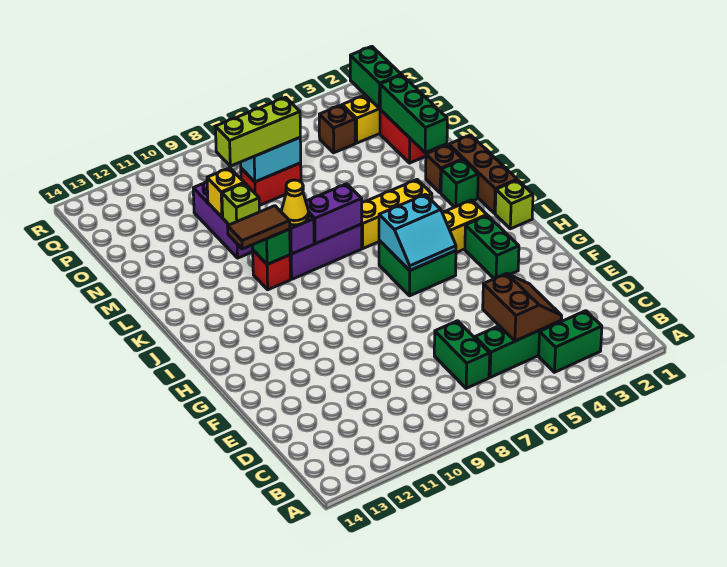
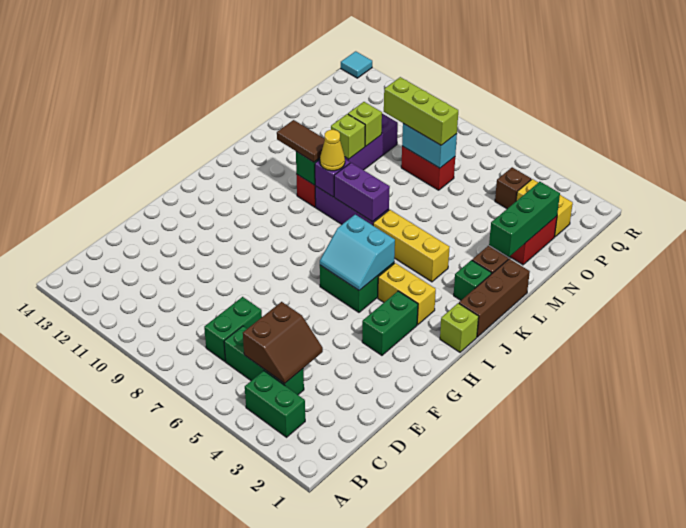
yellow 1x1 brick [207,168,244,217] -> lime 1x1 brick [348,102,382,146]
green 1x2 brick [350,46,401,109] -> none
none -> cyan 1x1 tile [341,51,372,78]

